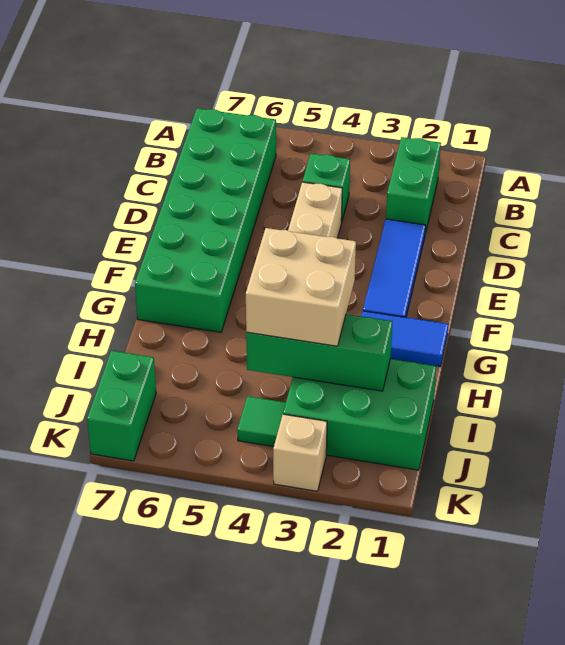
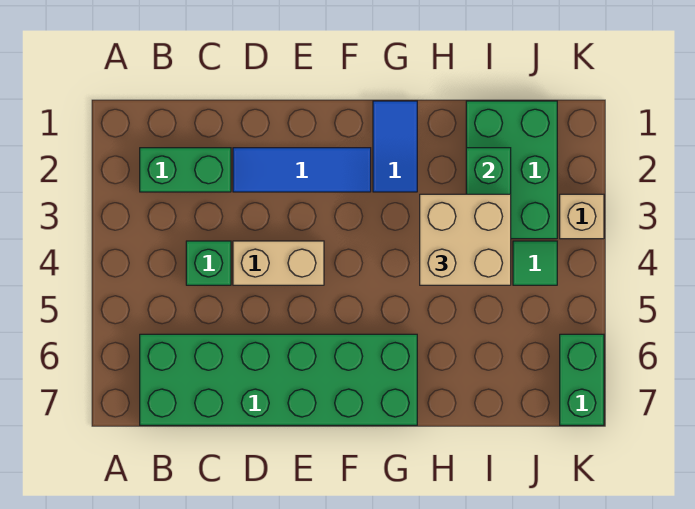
green 1x2 brick [87,351,156,461] -> green 1x2 brick turned to [560,334,604,425]

